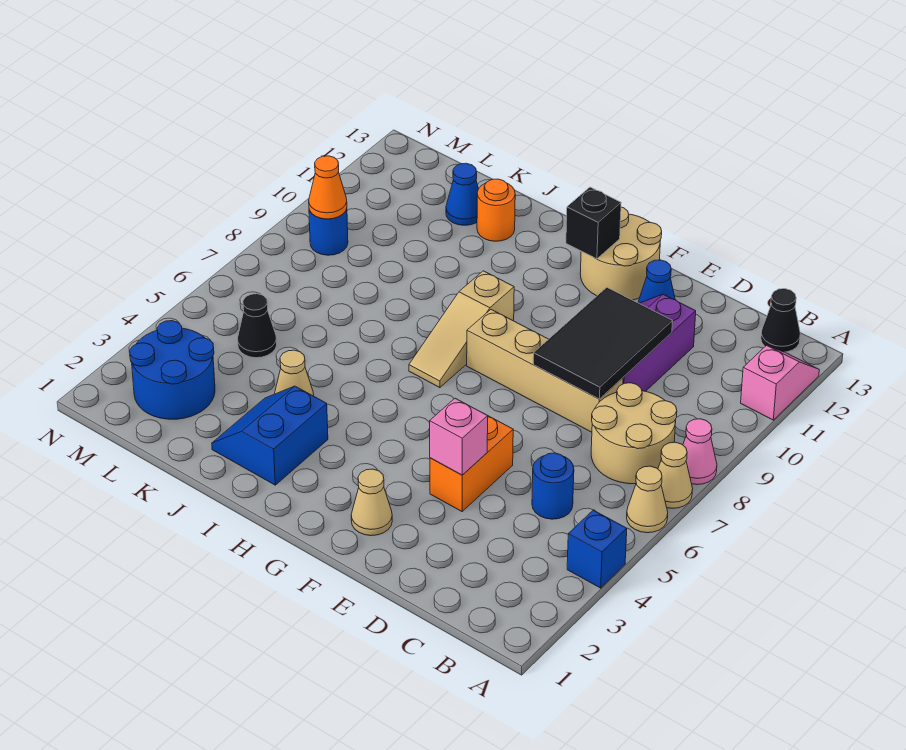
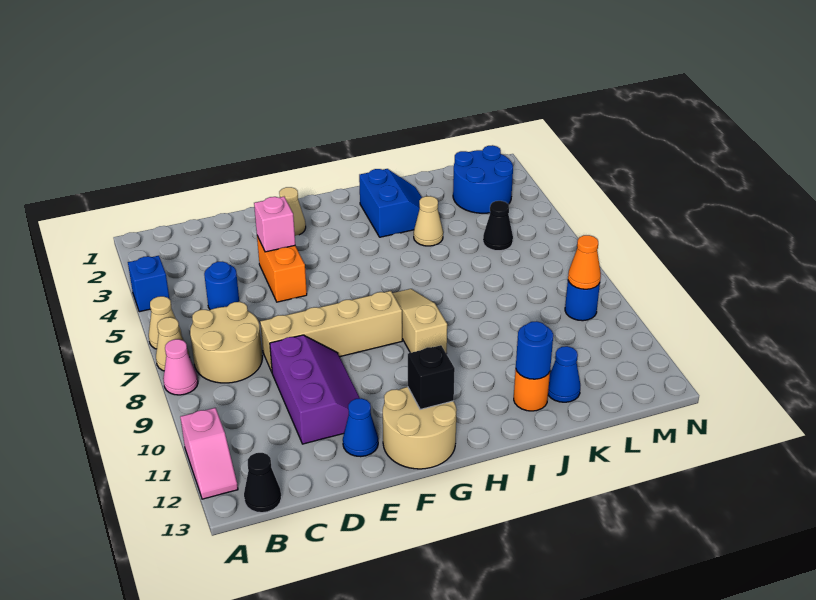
black 2x3 tile [533,287,673,399] -> none
none -> blue 1x1 round brick [516,321,553,379]

